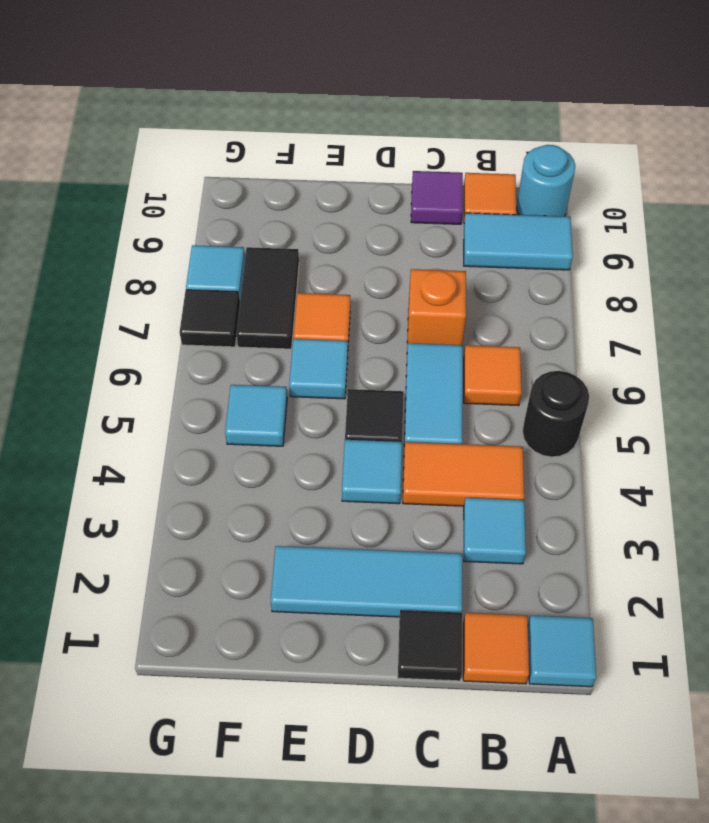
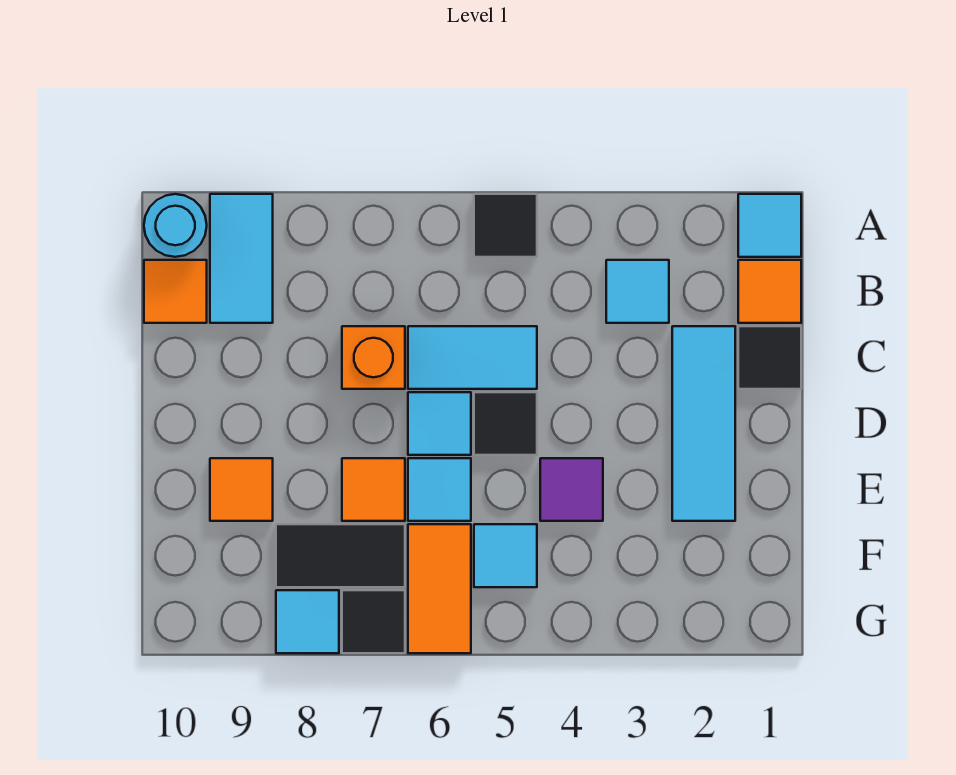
black 1x1 round brick [522,371,589,457] -> black 1x1 tile [474,194,537,257]
orange 1x2 tile [403,442,524,506] -> orange 1x2 tile moved to [408,524,471,653]
orange 1x1 tile [464,345,521,406] -> orange 1x1 tile moved to [210,458,273,521]
purple 1x1 tile [411,171,463,224] -> purple 1x1 tile moved to [540,458,603,521]
cyan 1x1 tile [342,440,402,504] -> cyan 1x1 tile moved to [408,392,471,455]

